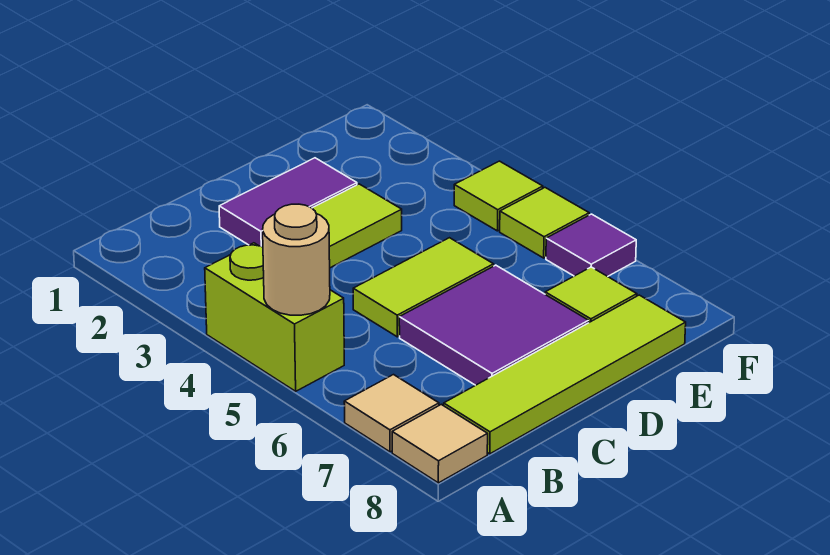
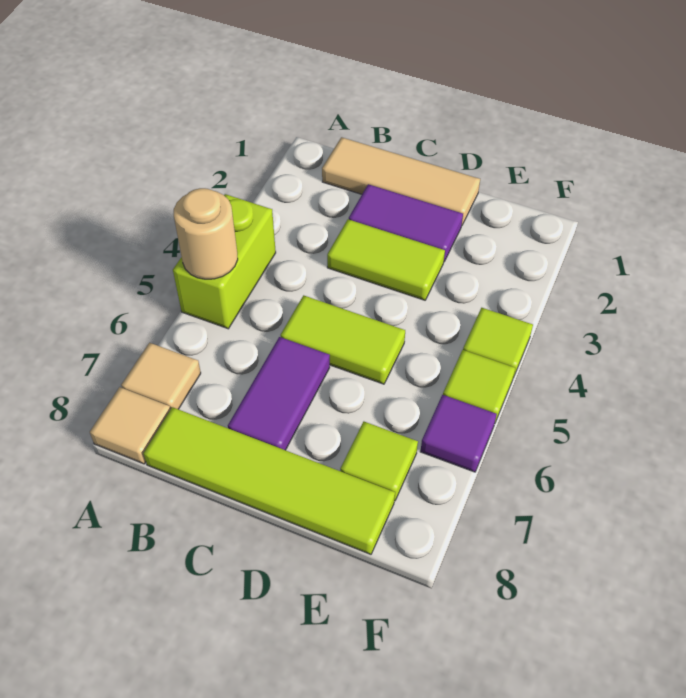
none -> tan 1x3 tile [322,137,480,225]
purple 2x2 tile [399,265,589,385] -> purple 1x2 tile [228,337,330,450]

